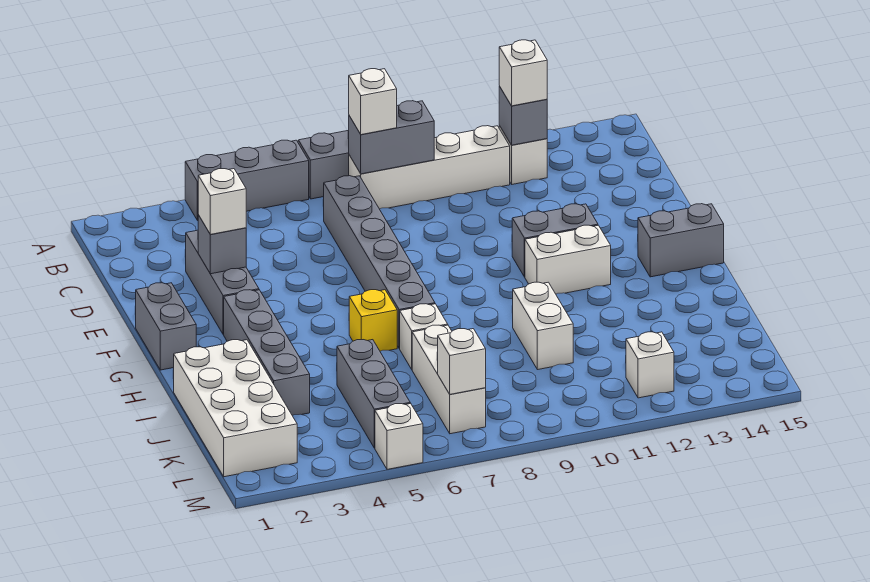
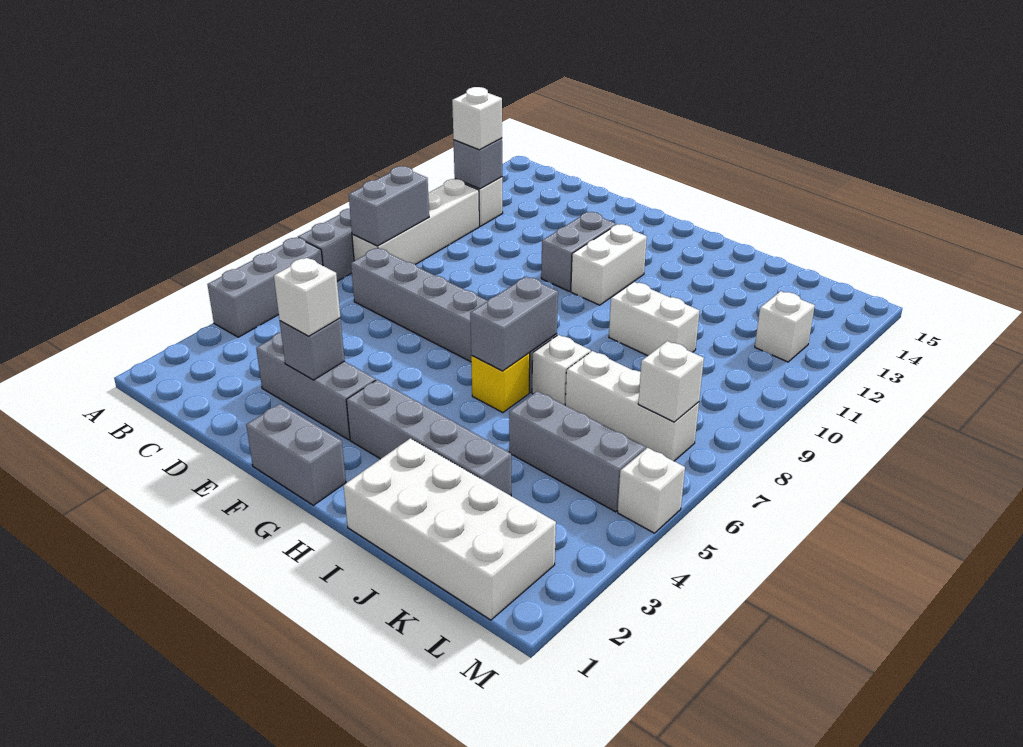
white 1x1 brick [349,69,397,135] -> none
grey 1x2 brick [638,204,724,277] -> grey 1x2 brick moved to [470,277,558,371]

